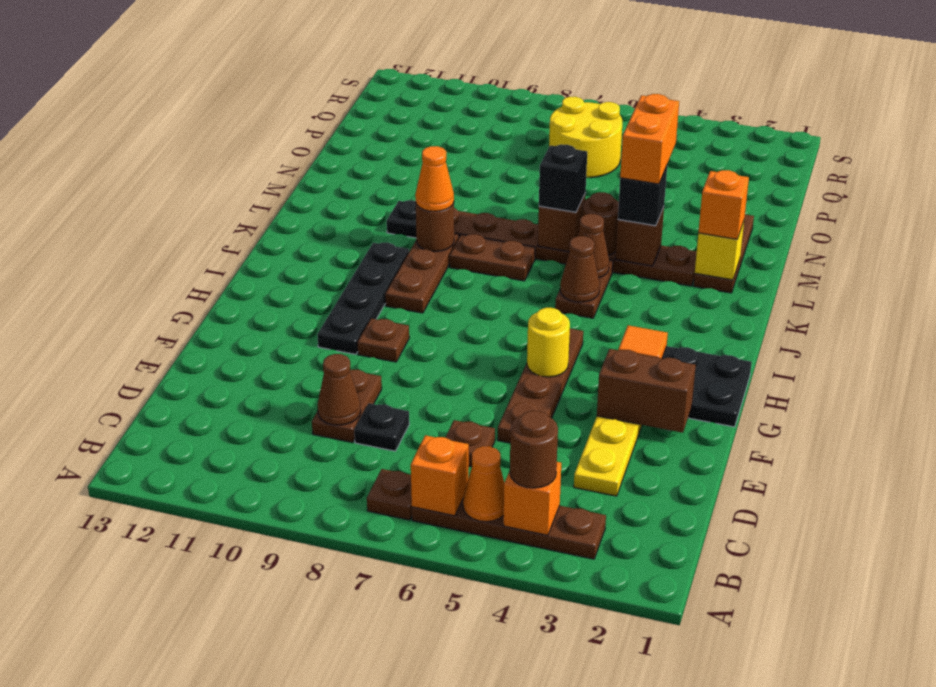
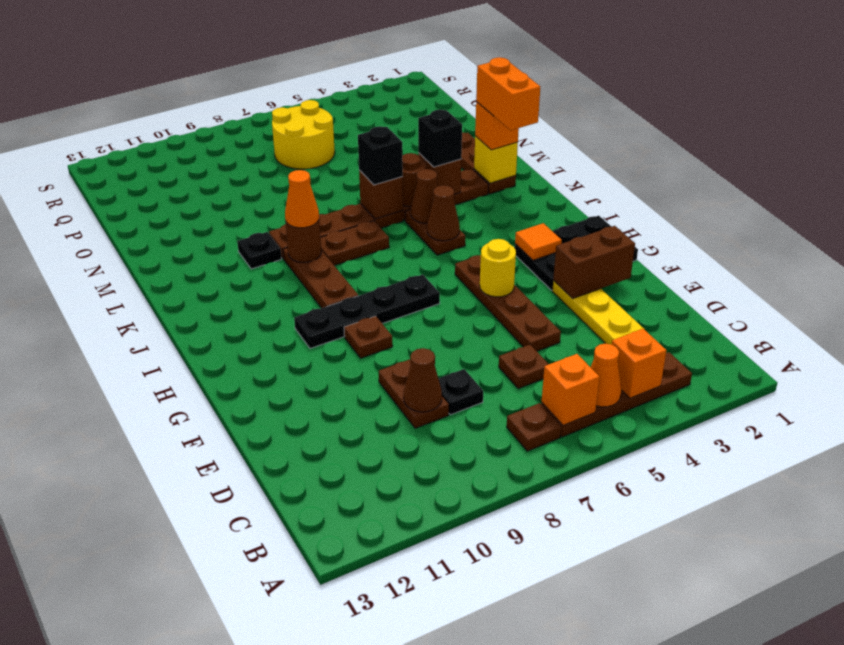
brown 1x1 round brick [510,411,558,488] -> none
black 1x4 plate [317,243,409,354] -> black 1x4 plate turned to [294,275,440,348]
orange 1x2 brick [620,94,679,184] -> orange 1x2 brick moved to [476,57,540,130]

